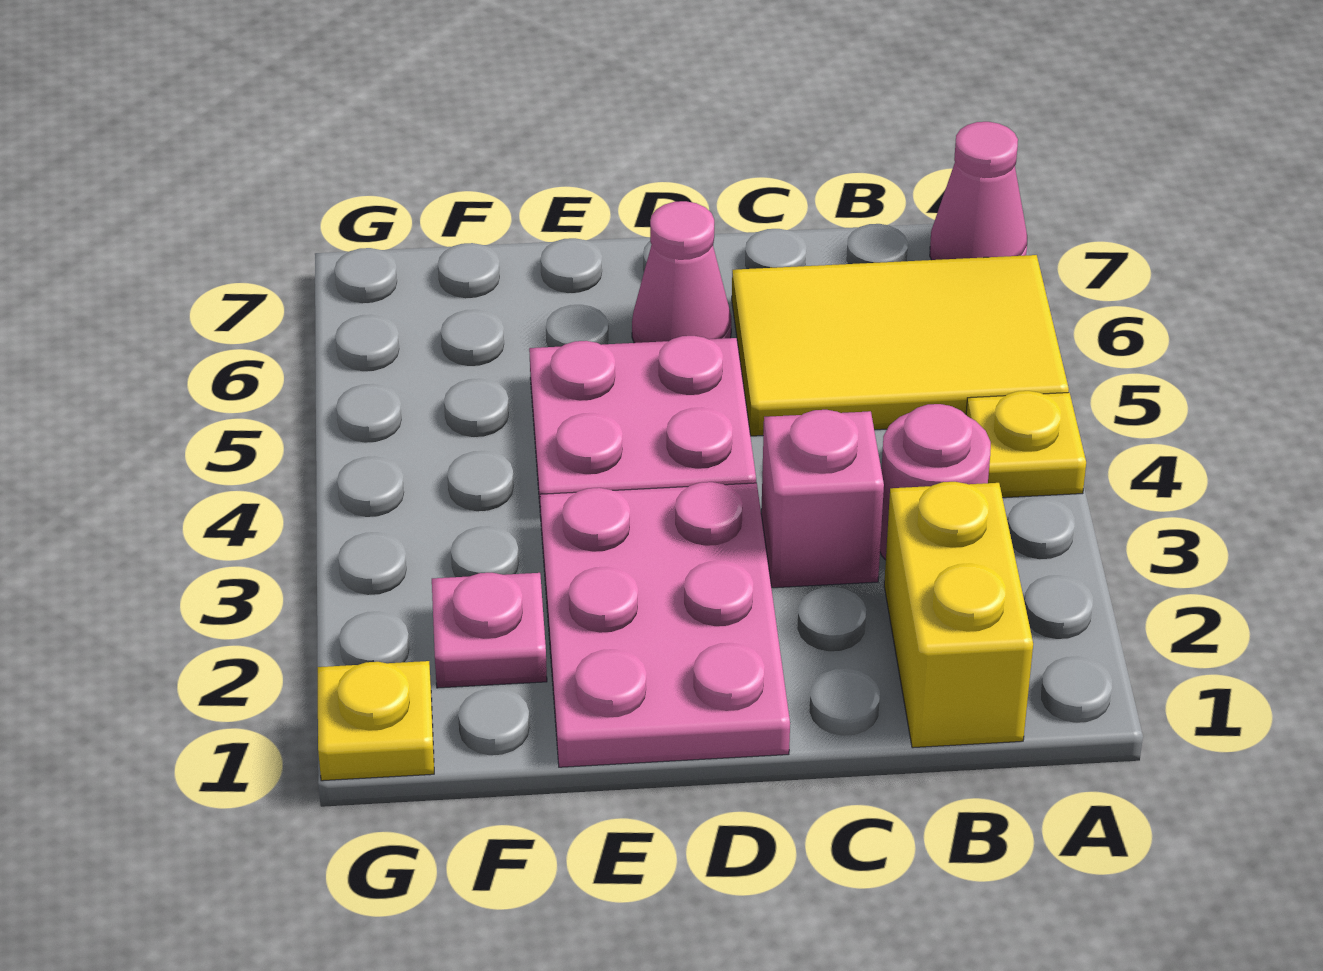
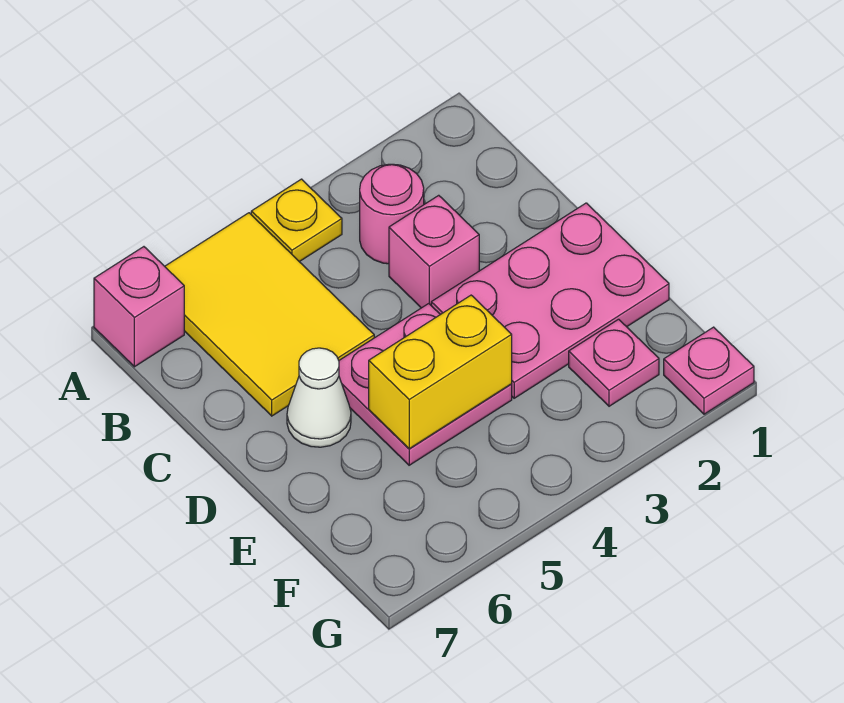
pink 1x1 cone [930,122,1027,260] -> pink 1x1 brick [94,247,184,367]
yellow 1x2 brick [884,482,1033,748] -> yellow 1x2 brick moved to [369,295,512,449]
pink 1x1 cone [632,201,731,343] -> white 1x1 cone [287,348,351,447]
yellow 1x1 plate [318,661,434,781] -> pink 1x1 plate [664,327,754,414]

